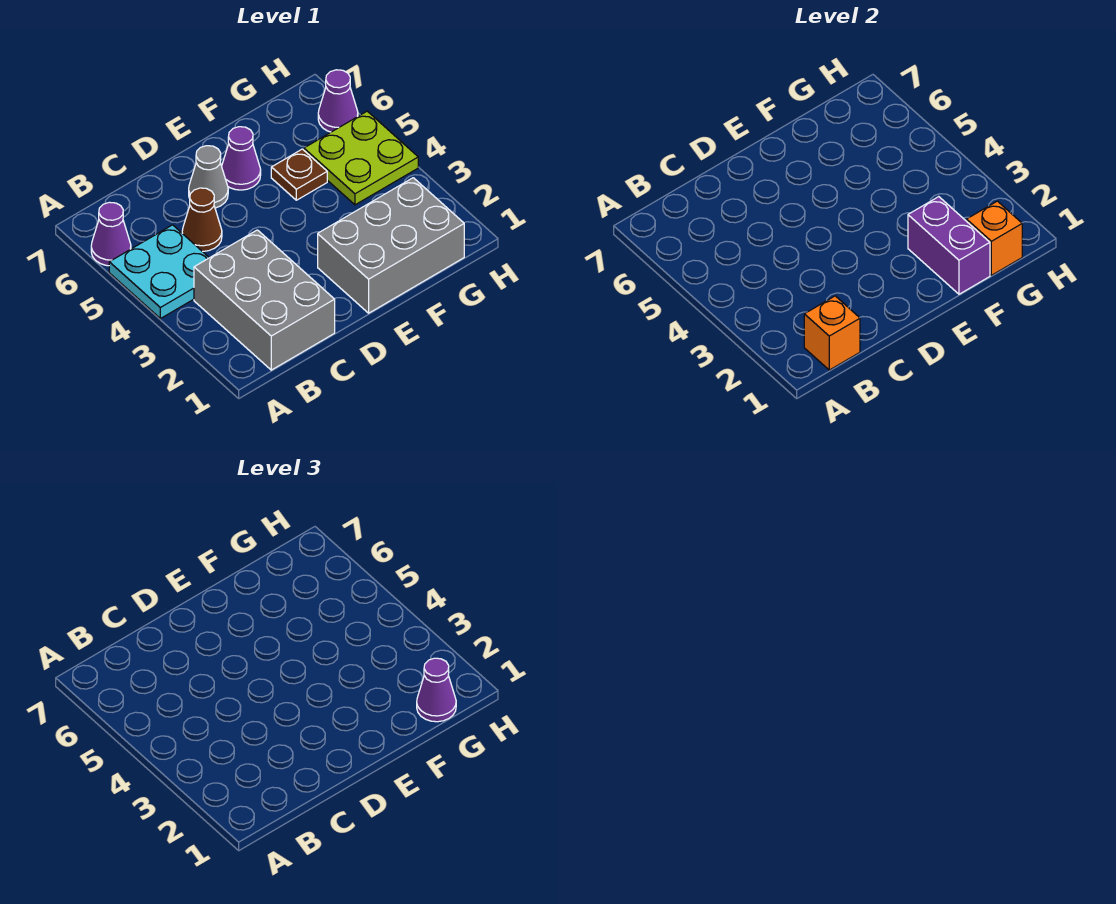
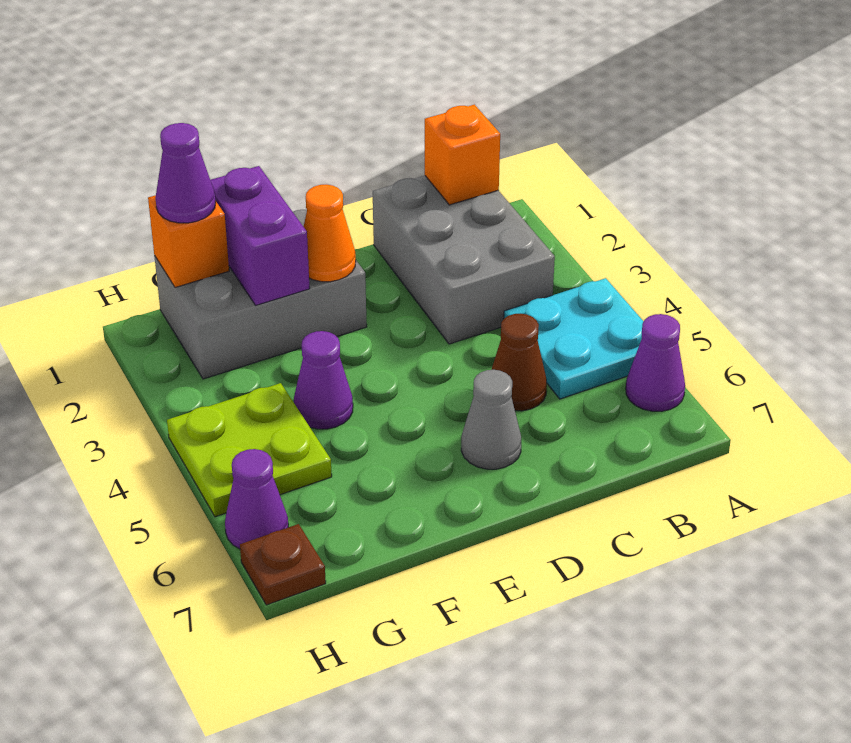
none -> orange 1x1 cone [303,185,356,282]
purple 1x1 cone [222,127,261,190] -> purple 1x1 cone moved to [294,331,353,429]
brown 1x1 plate [271,149,327,200] -> brown 1x1 plate moved to [240,524,326,605]

